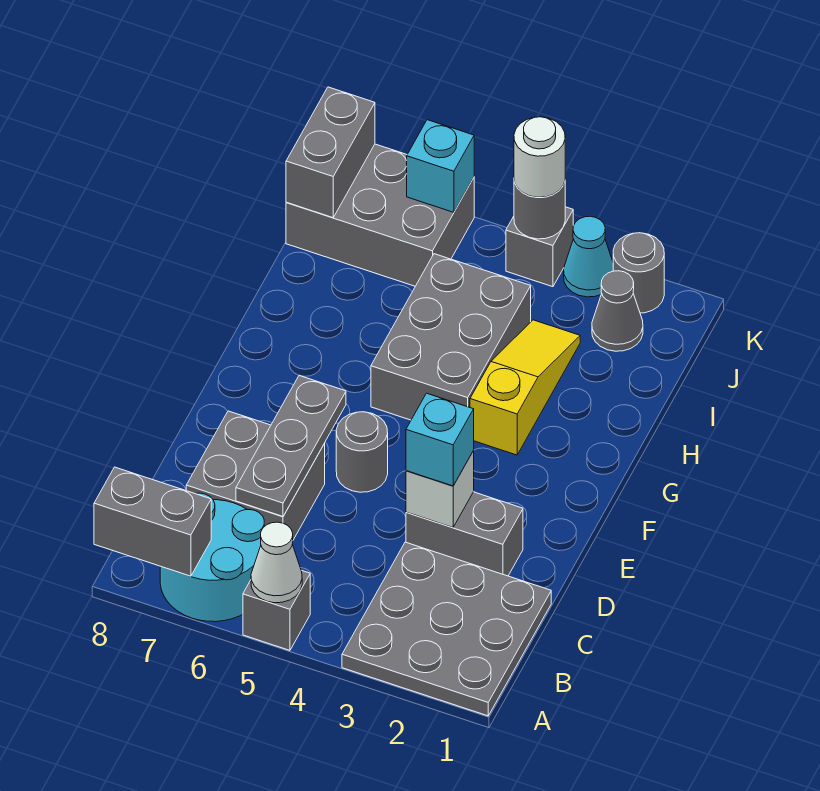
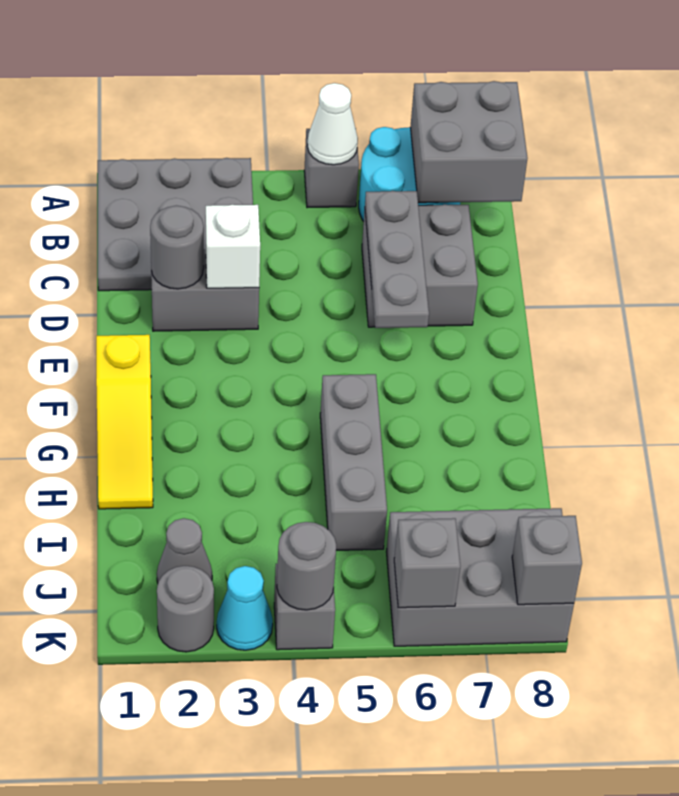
grey 1x2 brick [94,467,211,576] -> grey 2x2 brick [410,81,528,203]
cyan 1x1 brick [406,393,474,486] -> none
grey 1x1 round brick [336,412,388,492] -> grey 1x1 round brick moved to [150,206,204,289]
yellow 1x3 slope [470,320,580,455] -> yellow 1x3 slope moved to [96,335,153,509]
grey 2x3 brick [371,254,531,420] -> grey 1x3 brick [320,374,387,550]
grey 1x2 brick [286,87,375,218] -> grey 1x1 brick [512,516,582,605]
white 1x1 round brick [514,117,565,197] -> none
cyan 1x1 brick [407,120,474,212] -> grey 1x1 brick [394,518,460,608]

